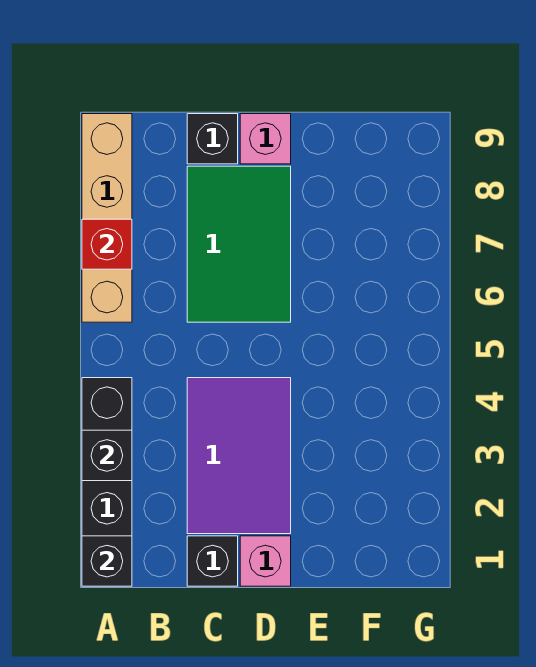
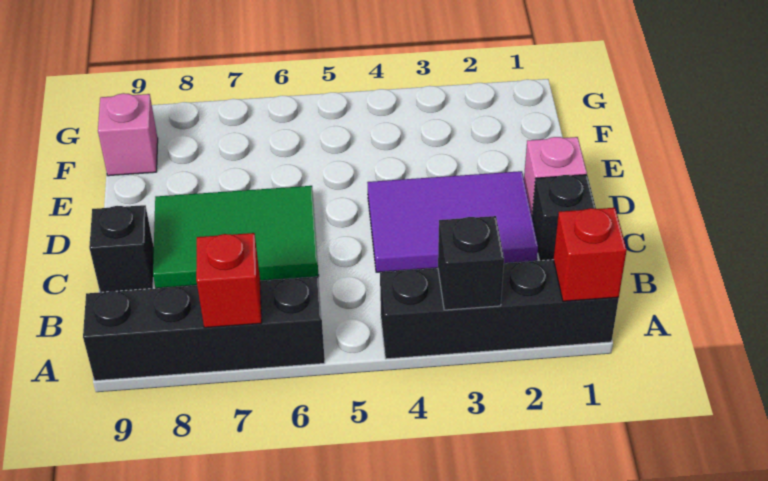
black 1x1 brick [82,536,132,586] -> red 1x1 brick [554,208,627,301]
tan 1x4 brick [82,114,132,322] -> black 1x4 brick [83,277,325,381]
pink 1x1 brick [240,114,291,164] -> pink 1x1 brick moved to [98,93,158,176]

